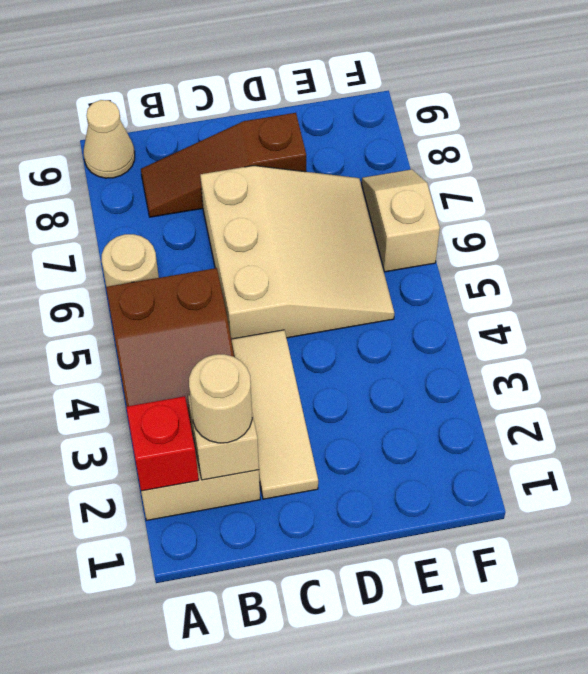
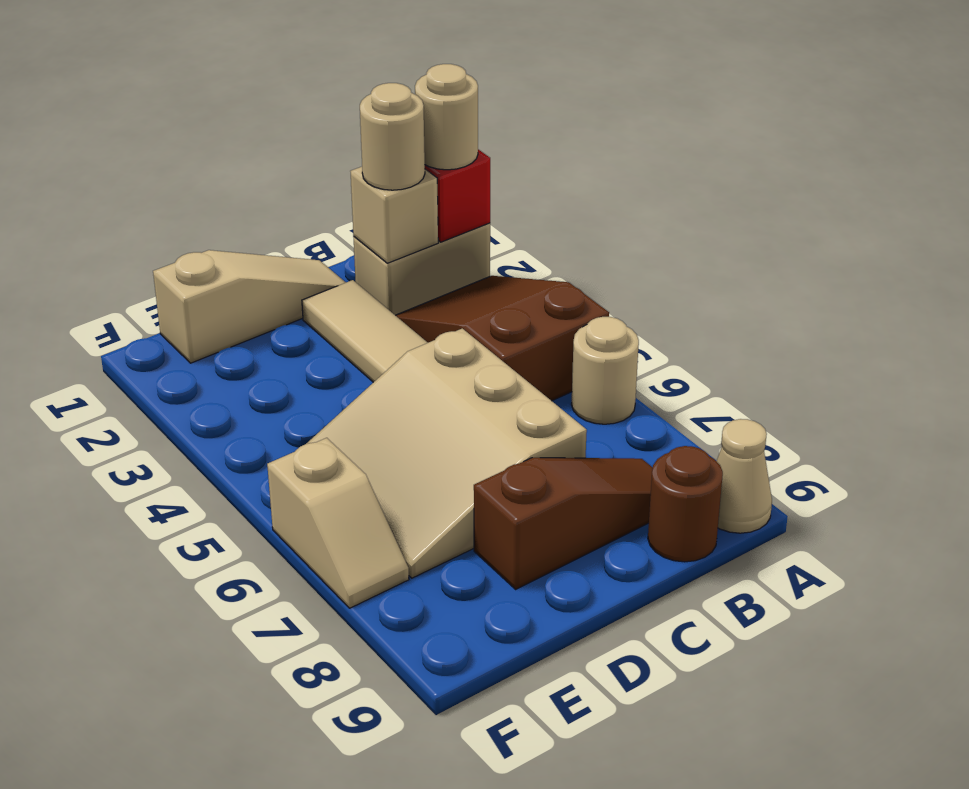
none -> tan 1x1 round brick [415,64,478,170]
none -> brown 1x1 round brick [648,446,723,562]
none -> tan 1x3 slope [153,250,346,363]

